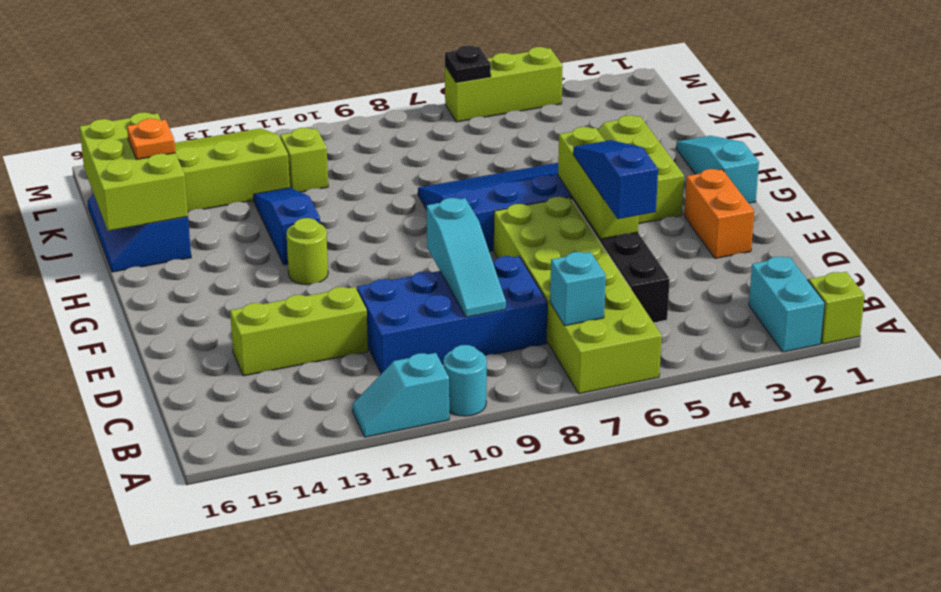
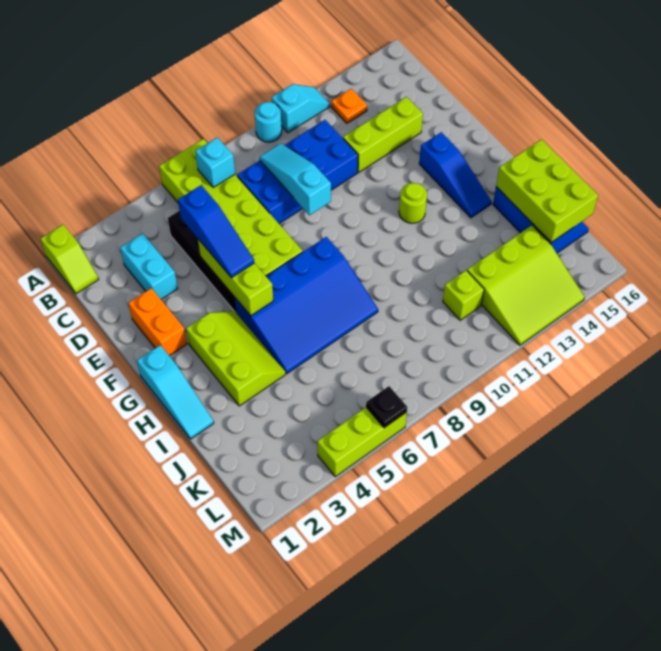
cyan 1x2 brick [749,257,825,352] -> cyan 1x2 brick moved to [120,234,178,299]
blue 1x3 slope [253,188,320,265] -> blue 1x3 slope moved to [419,132,491,218]
orange 1x1 plate [127,119,175,159] -> orange 1x1 plate moved to [331,89,367,123]

